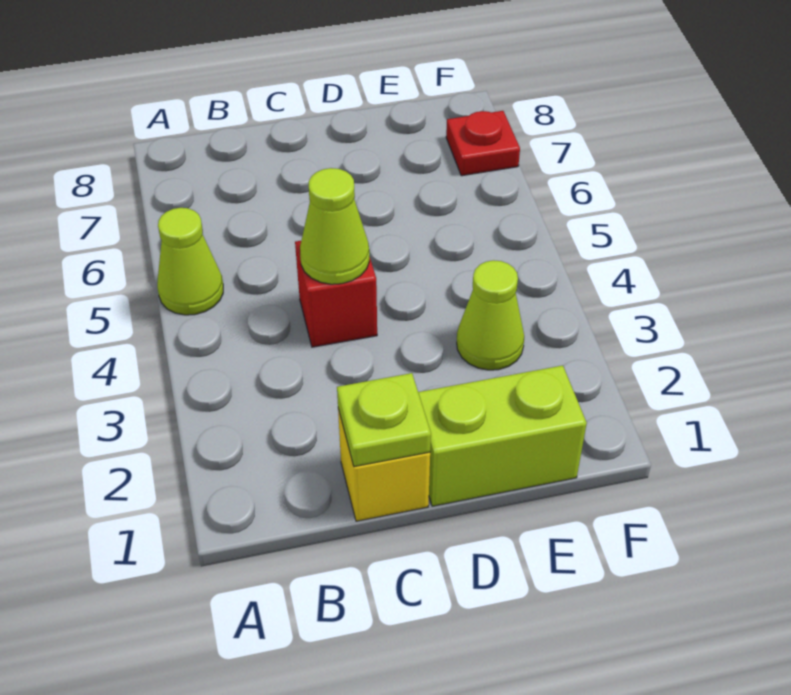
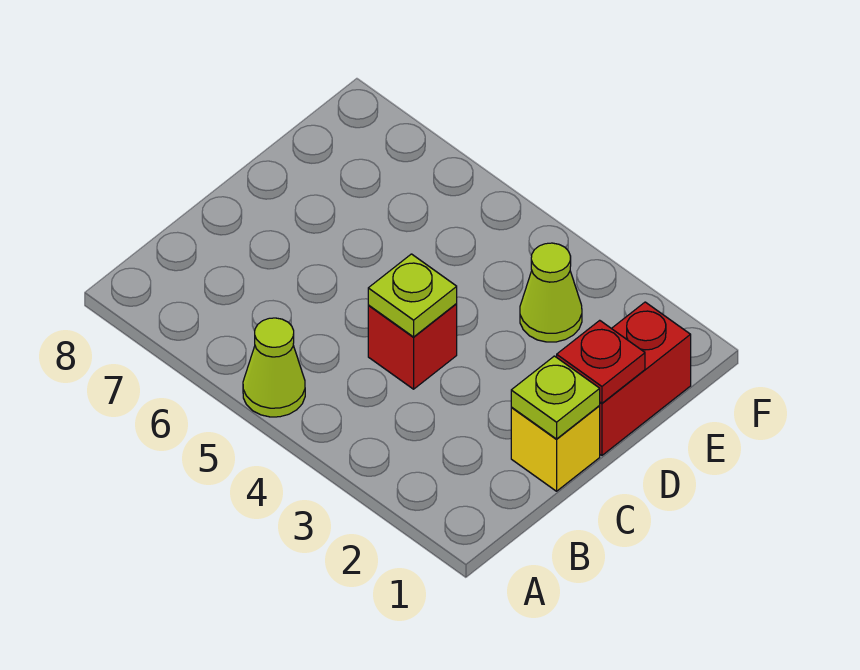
lime 1x1 cone [300,168,369,284] -> lime 1x1 plate [368,254,457,337]
lime 1x2 brick [418,365,587,506] -> red 1x2 brick [599,302,691,455]
red 1x1 plate [446,111,520,176] -> red 1x1 plate moved to [557,320,645,403]

